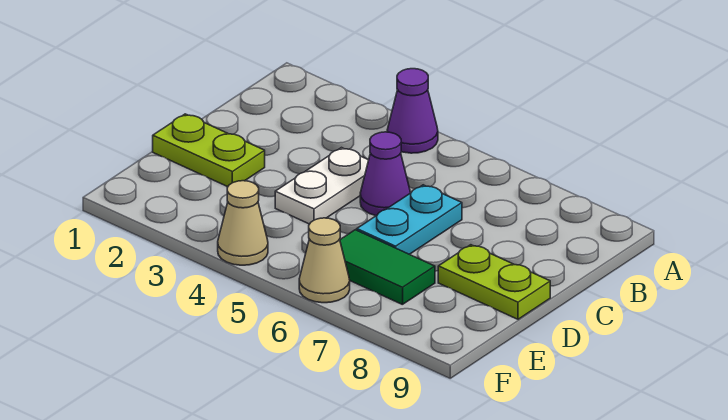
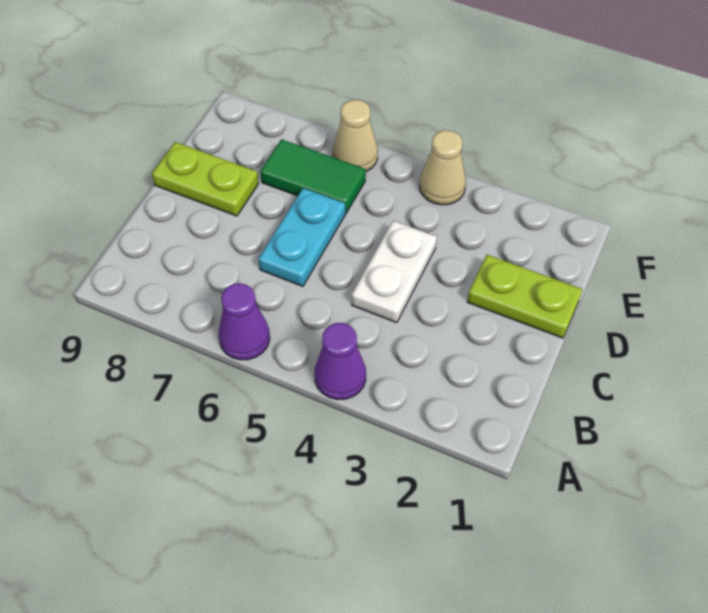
purple 1x1 cone [360,132,410,216] -> purple 1x1 cone moved to [219,283,270,360]

